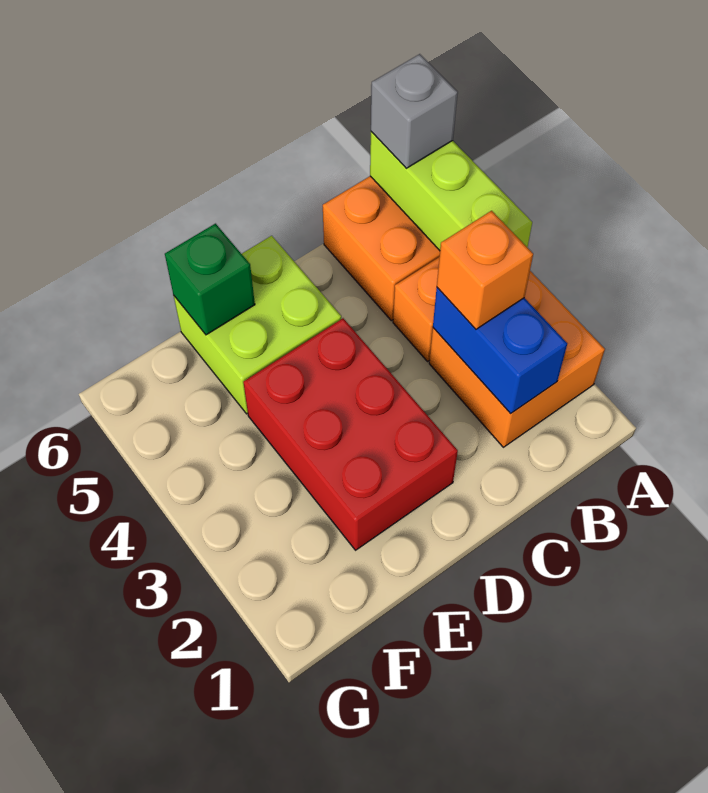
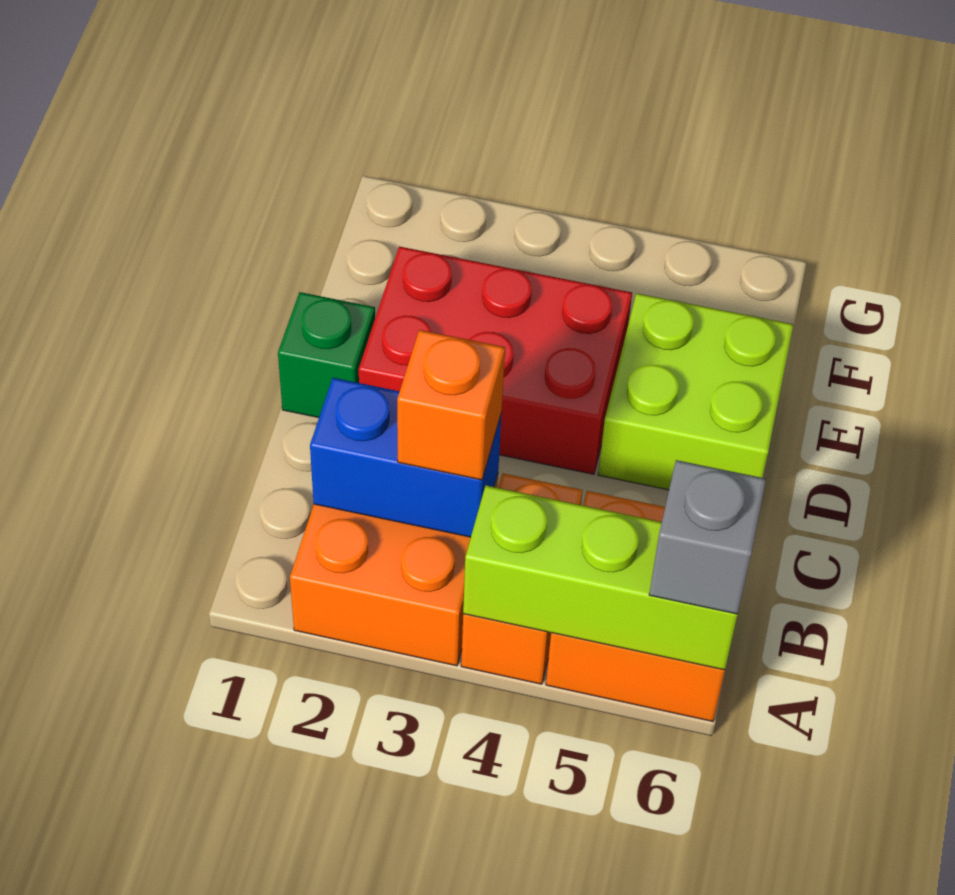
green 1x1 brick [165,224,255,335] -> green 1x1 brick moved to [278,292,375,418]

